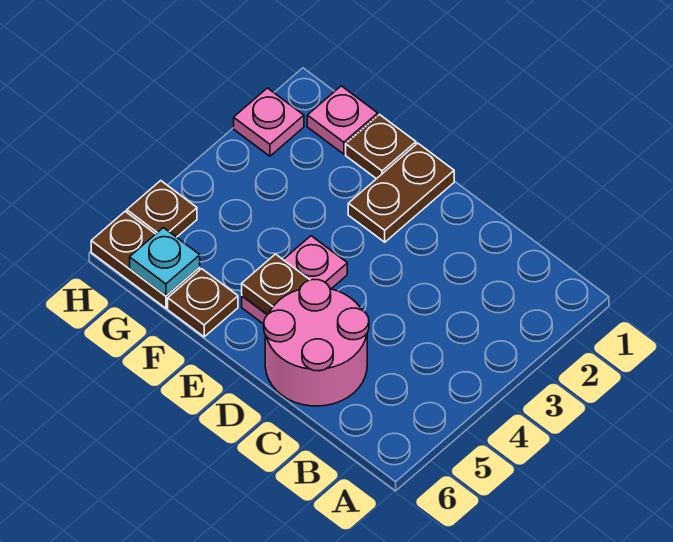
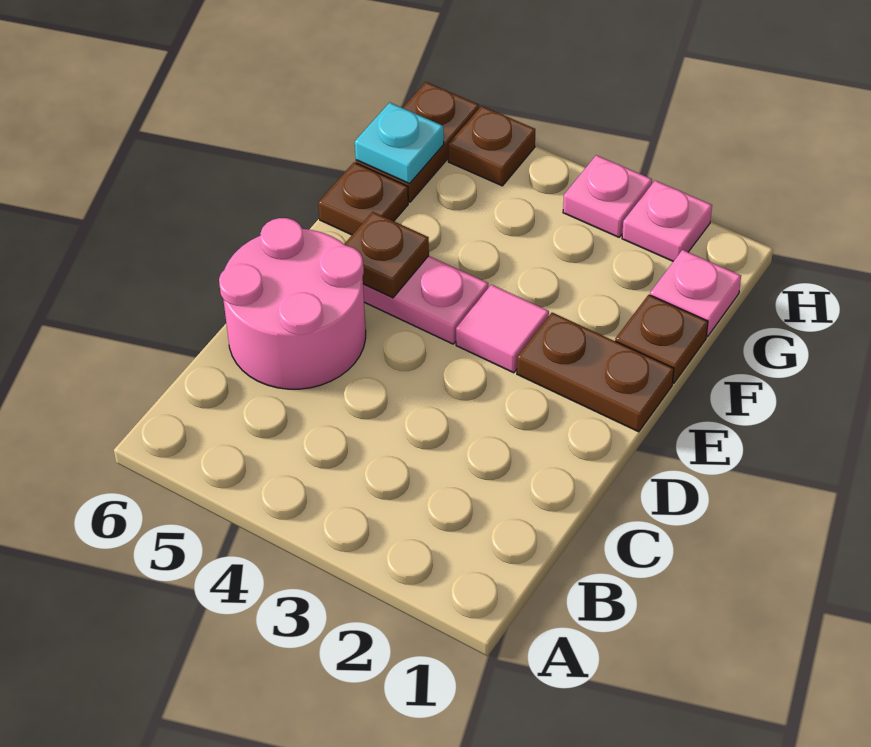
none -> pink 1x1 tile [456,285,549,373]
none -> pink 1x1 plate [563,155,652,237]

